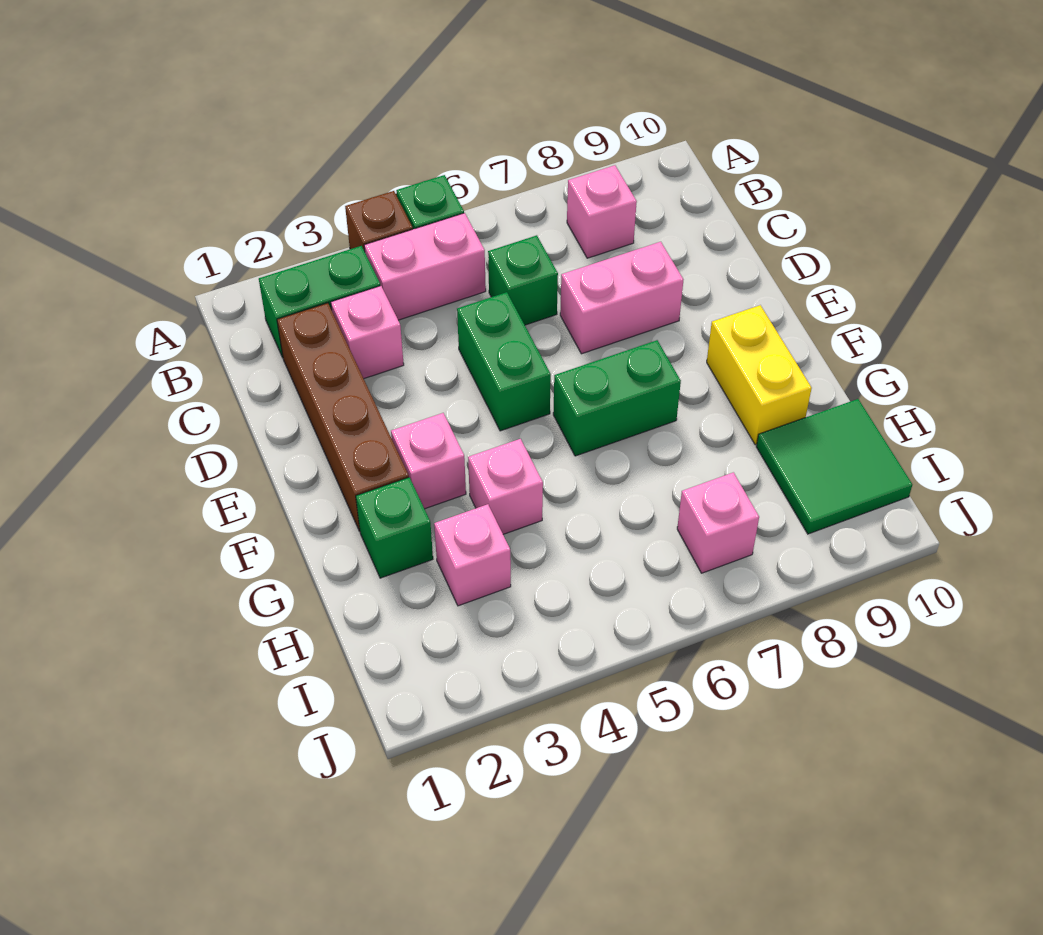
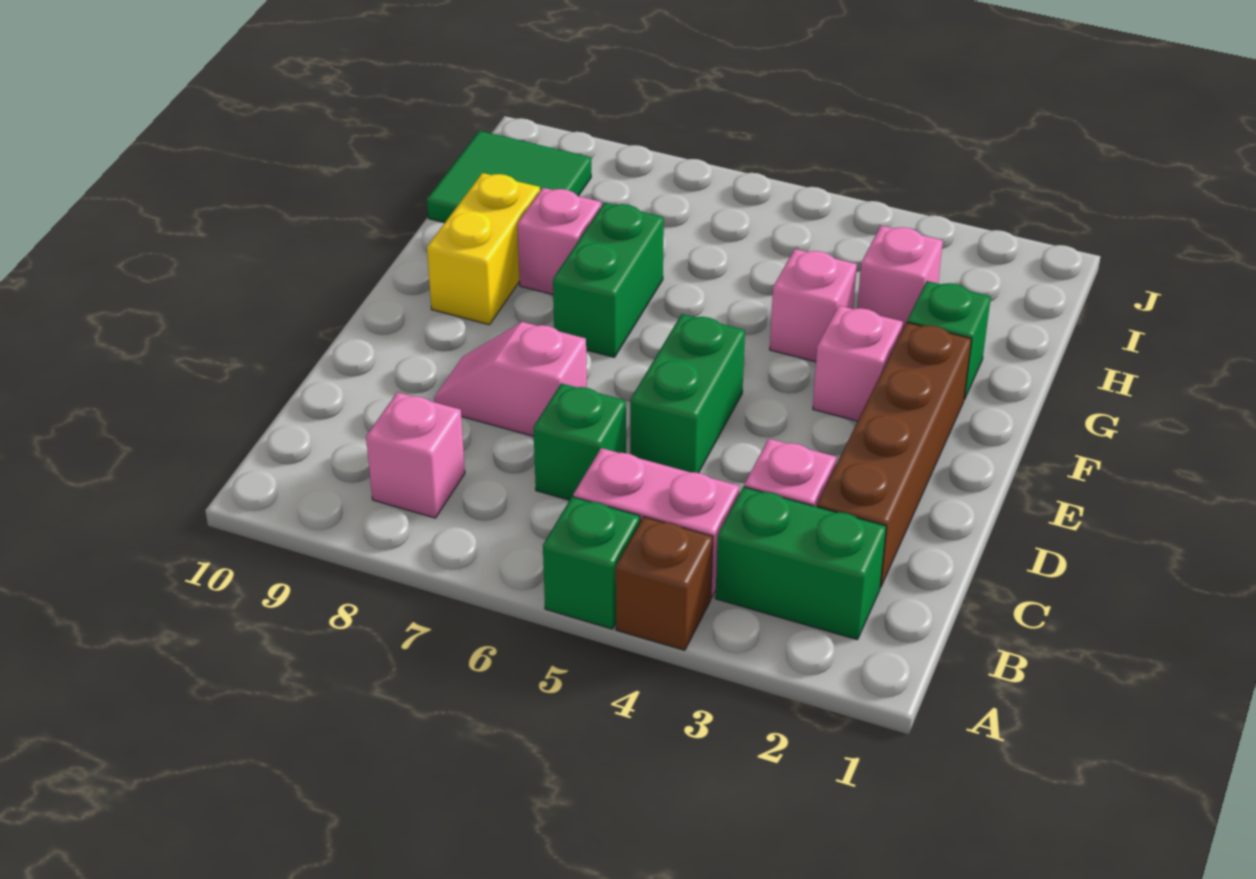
pink 1x2 brick [560,242,683,354] -> pink 1x2 slope [434,322,587,436]
green 1x2 brick [553,340,681,456] -> green 1x2 brick turned to [553,203,664,357]
pink 1x1 brick [677,472,759,573] -> pink 1x1 brick moved to [517,188,601,295]

